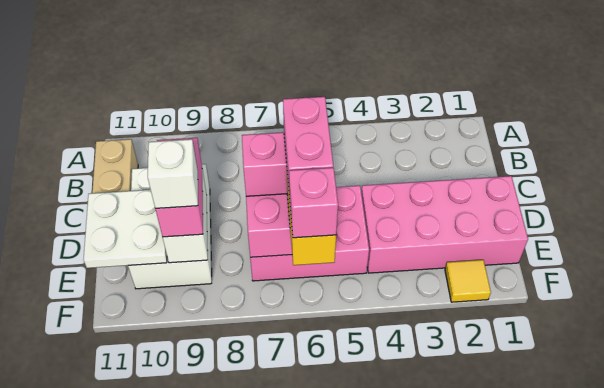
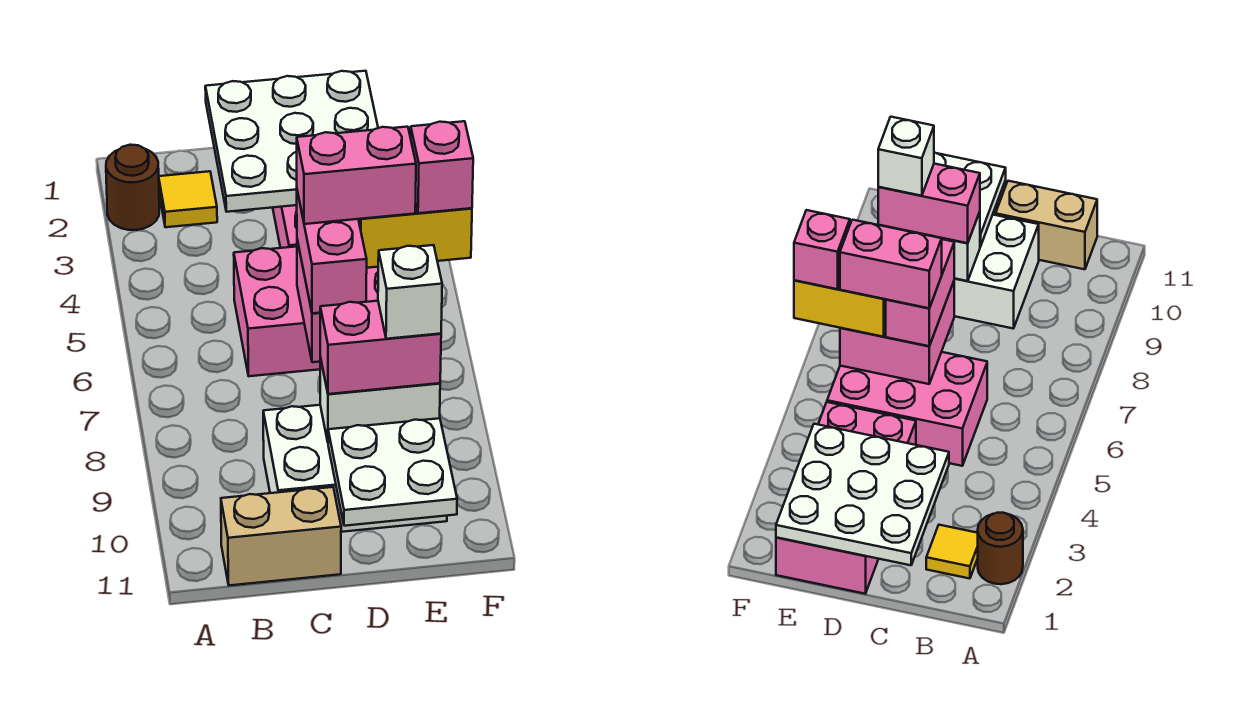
none -> brown 1x1 round brick [106,145,159,230]
none -> white 3x3 plate [205,71,378,212]
pink 2x3 brick [250,186,369,281] -> pink 2x3 brick turned to [234,247,320,376]
yellow 1x1 tile [445,260,491,302] -> yellow 1x1 tile moved to [159,171,217,227]

